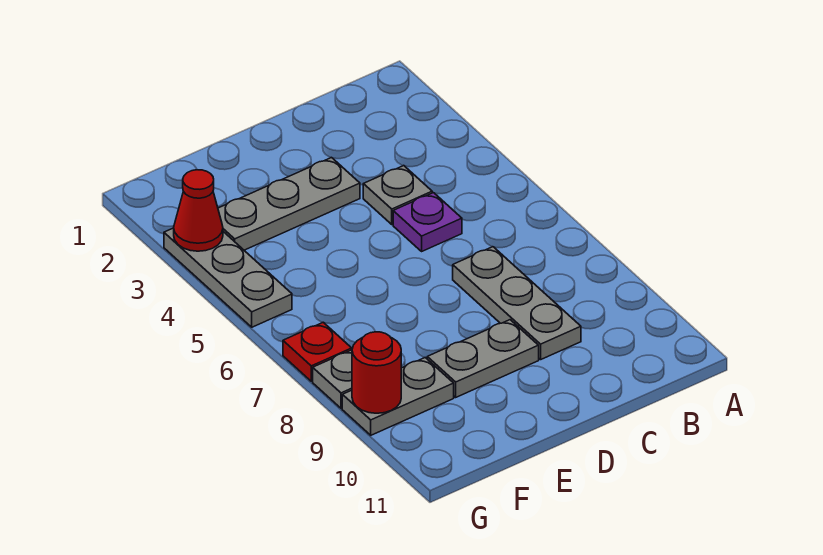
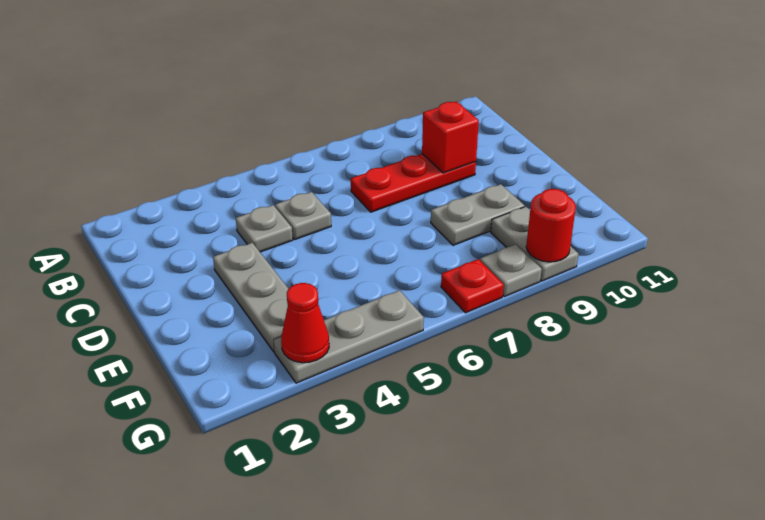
purple 1x1 plate [393,193,462,251] -> grey 1x1 plate [275,192,331,239]
grey 1x3 plate [453,247,581,359] -> red 1x3 plate [351,154,476,212]
none -> red 1x1 brick [422,102,479,173]
grey 1x2 plate [427,320,539,397] -> grey 1x2 plate turned to [431,184,525,245]

